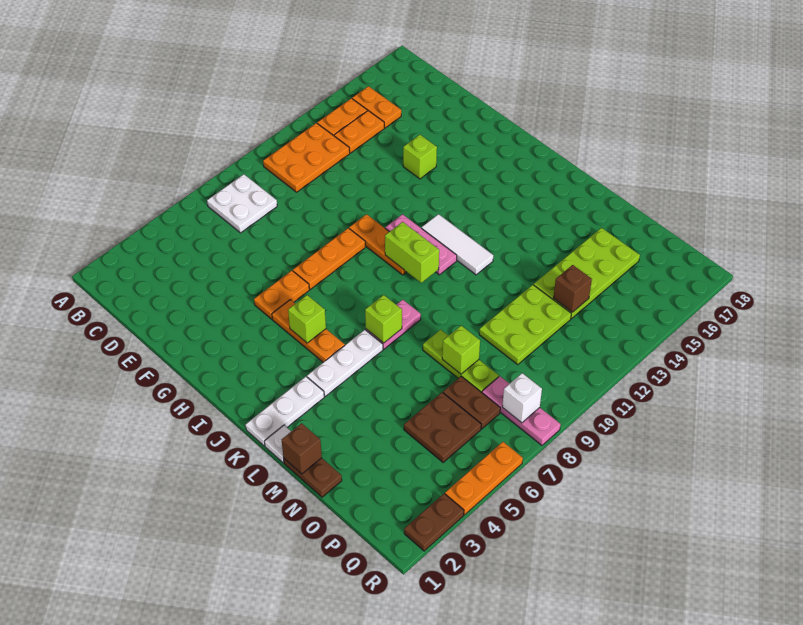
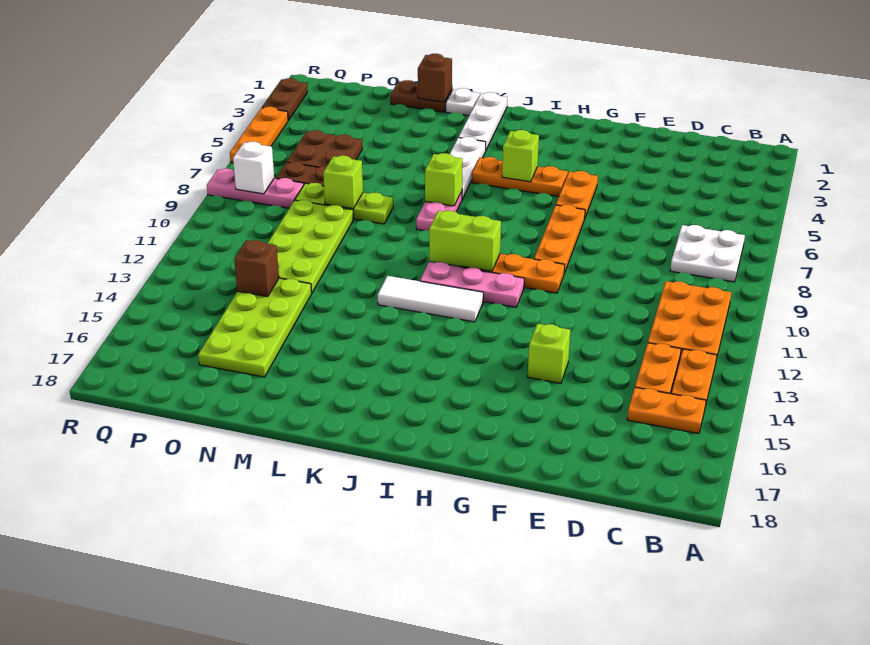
lime 2x3 plate [479,285,571,364] -> lime 2x4 plate [267,200,354,293]

